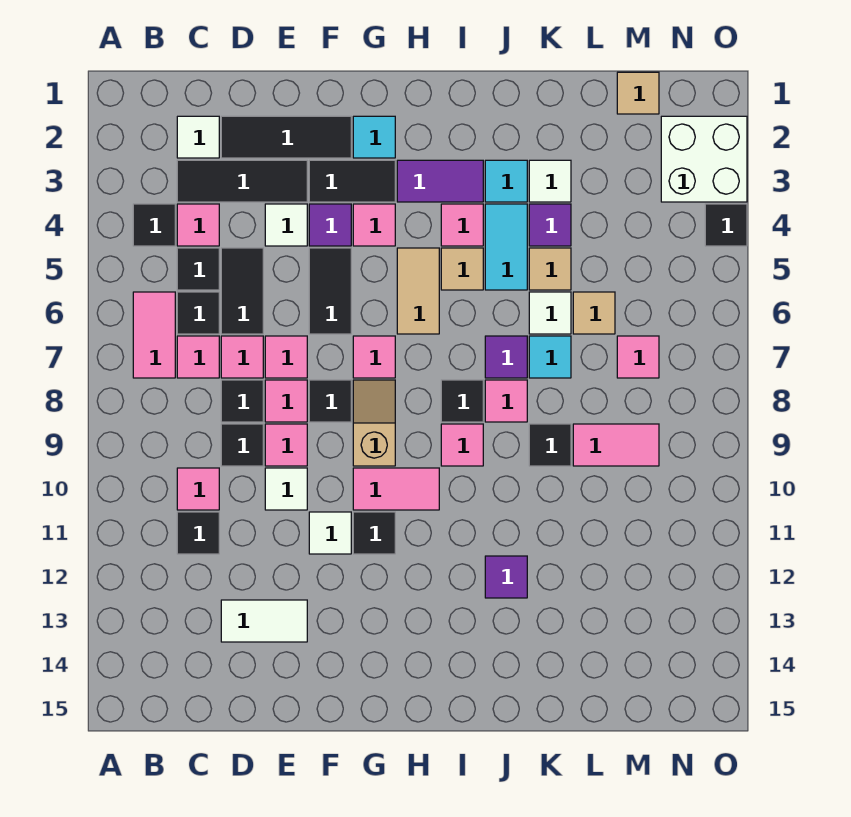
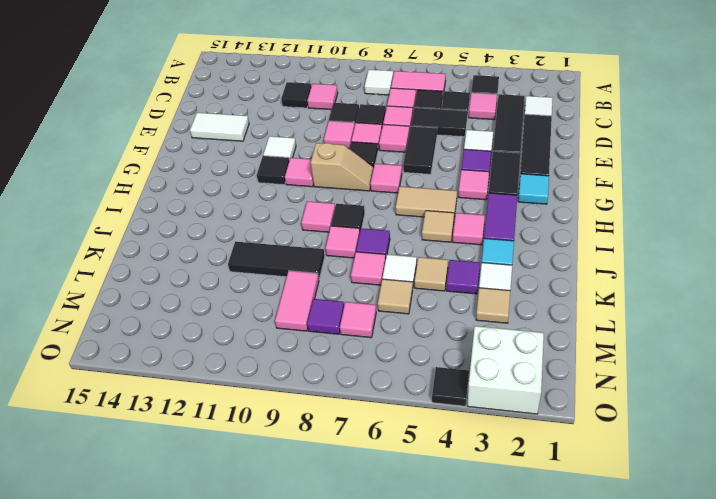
white 1x2 tile [221,600,307,642] -> white 1x2 tile turned to [190,113,249,141]
white 1x1 tile [265,468,307,510] -> white 1x1 tile moved to [365,70,393,95]
black 1x2 tile [309,248,351,334] -> black 1x2 tile turned to [403,126,437,174]
pink 1x2 tile [353,468,439,510] -> pink 1x1 tile [285,158,314,187]
cyan 1x2 tile [485,204,527,290] -> none
purple 1x1 tile [485,556,527,598] -> purple 1x1 tile moved to [307,299,344,334]
cyan 1x1 tile [529,336,571,378] -> pink 1x1 tile [351,252,386,285]
black 1x1 tile [529,424,571,466] -> black 1x3 tile [228,242,325,279]
tan 1x1 tile [617,72,659,114] -> tan 1x1 tile moved to [476,288,510,323]

